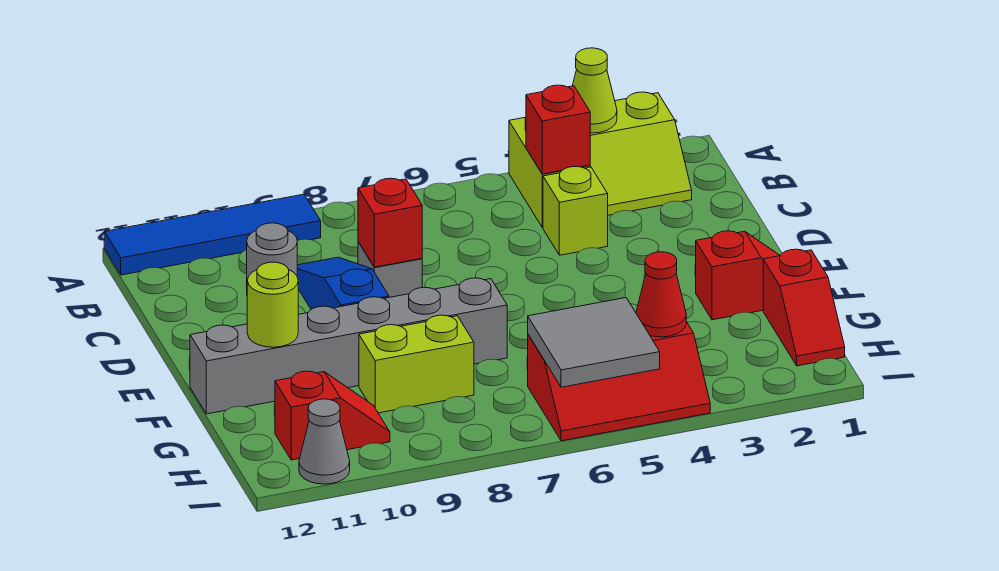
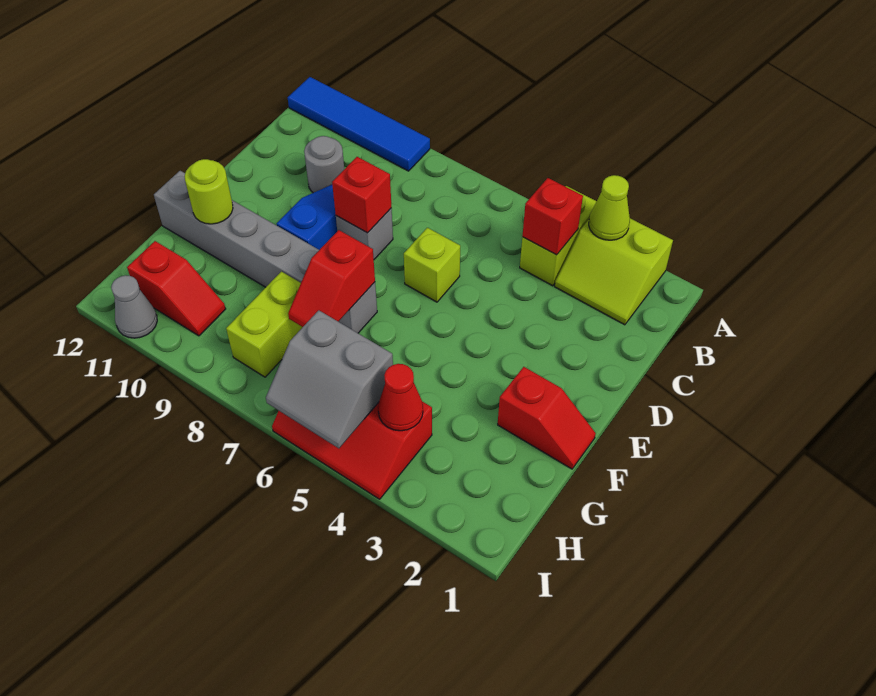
lime 1x1 brick [543,167,608,255] -> lime 1x1 brick moved to [404,228,460,302]
red 1x2 slope [763,249,845,366] -> red 1x2 slope moved to [288,230,375,327]
lime 1x2 brick [359,315,474,413] -> lime 1x2 brick turned to [226,272,302,377]
grey 2x2 tile [528,298,660,387] -> grey 2x2 slope [266,310,393,448]

